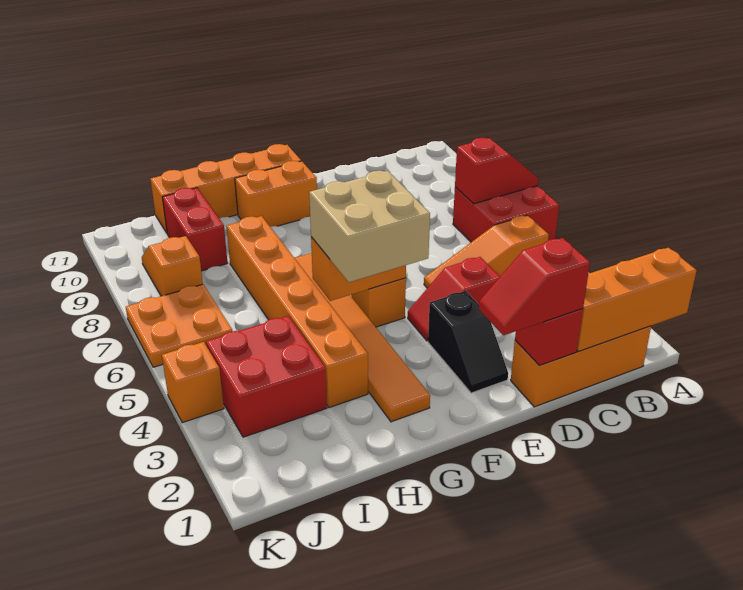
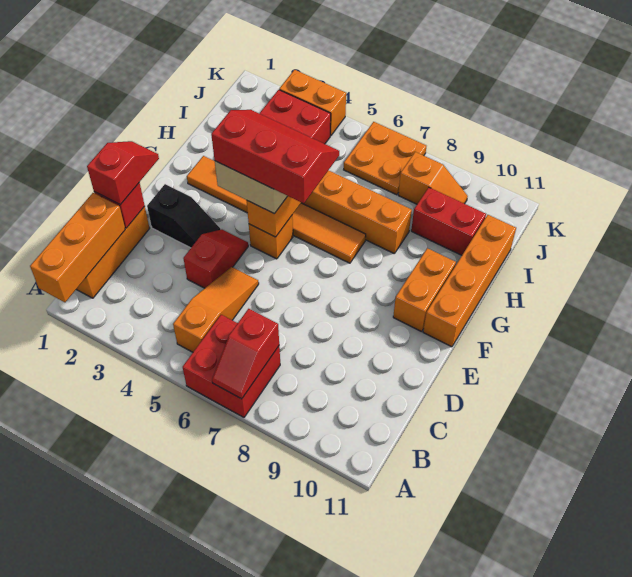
black 1x2 slope [428,291,508,393] -> black 1x2 slope turned to [147,184,221,248]
none -> red 2x3 slope [211,110,339,203]
orange 1x1 brick [162,342,224,423] -> orange 1x2 brick [279,70,346,136]

